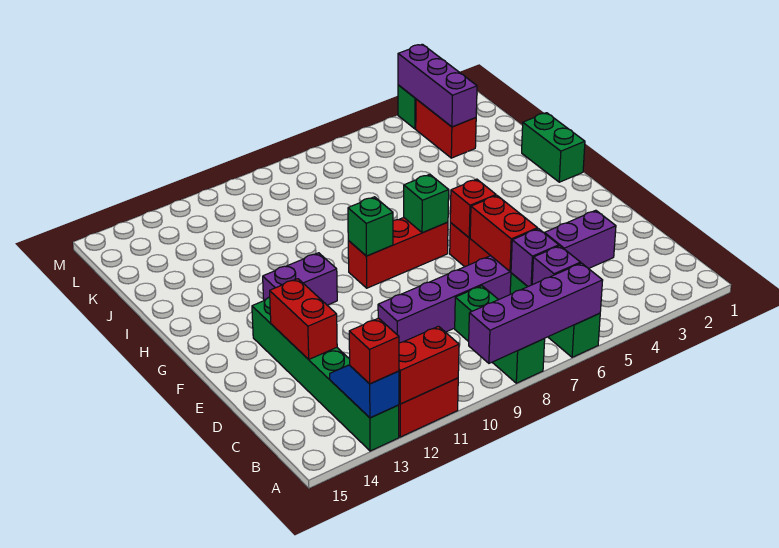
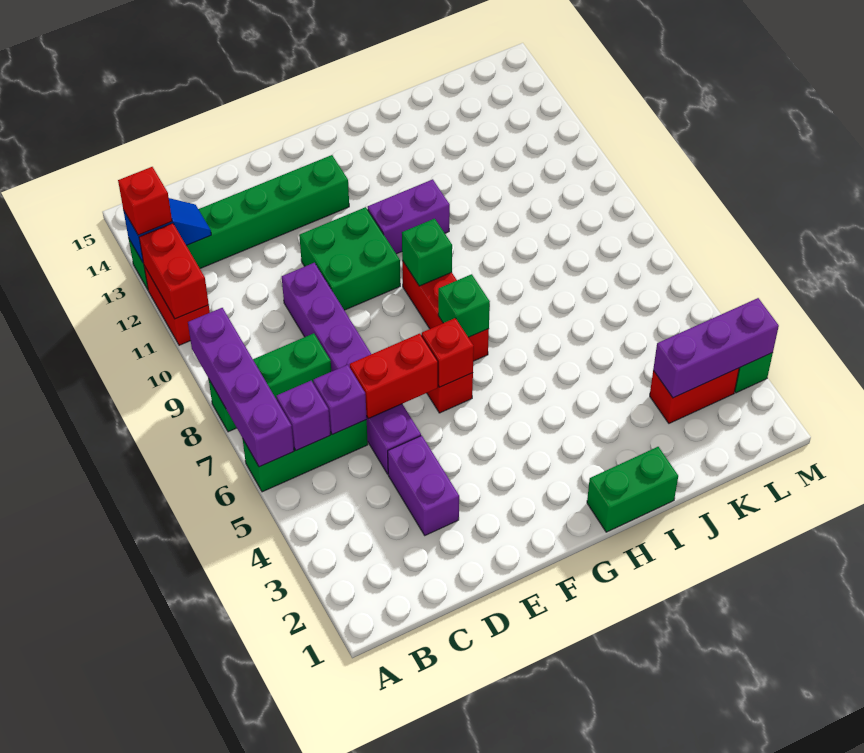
red 1x2 brick [270,279,337,359] -> none
none -> green 2x2 brick [299,207,400,310]
purple 1x2 brick [263,253,337,305] -> purple 1x2 brick turned to [368,179,450,254]

